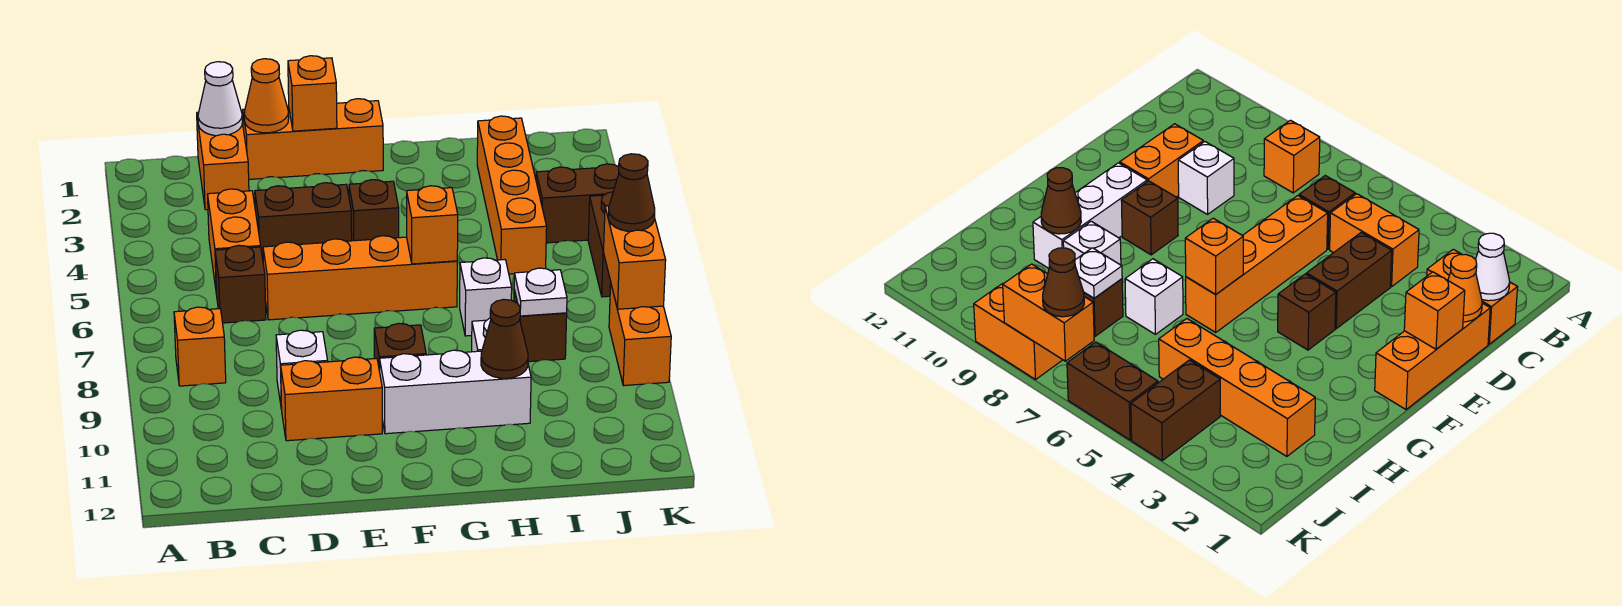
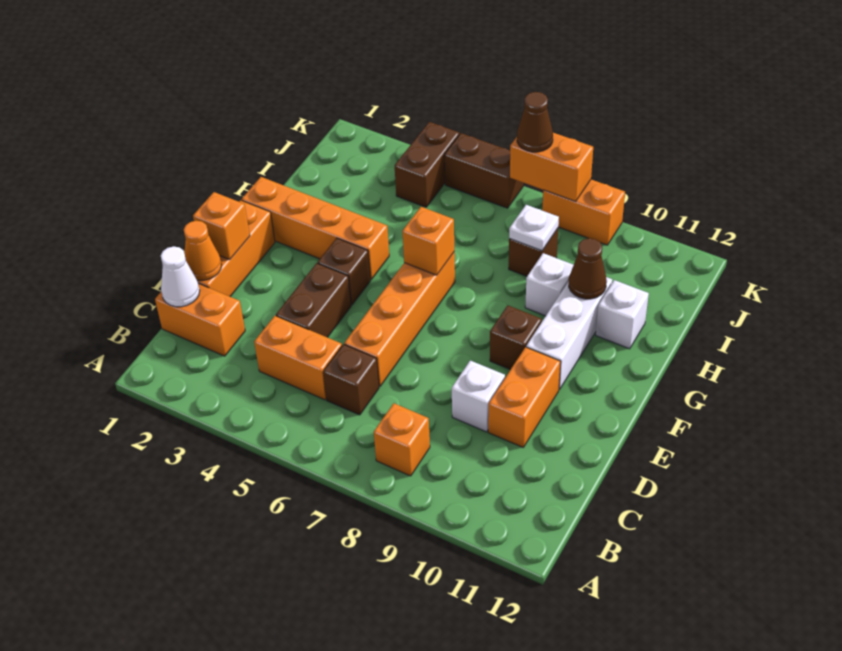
white 1x1 brick [460,258,512,336] -> white 1x1 brick moved to [596,280,649,349]
orange 1x4 brick [477,116,547,274] -> orange 1x4 brick moved to [242,177,389,279]

